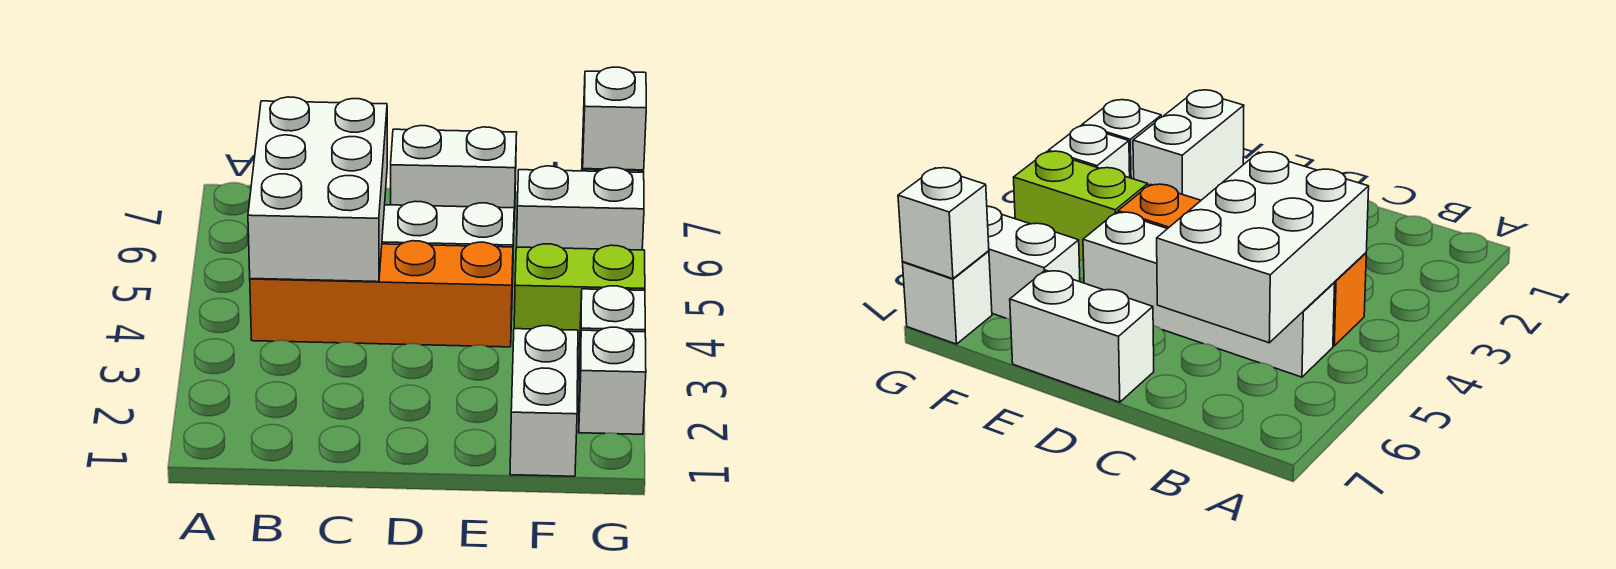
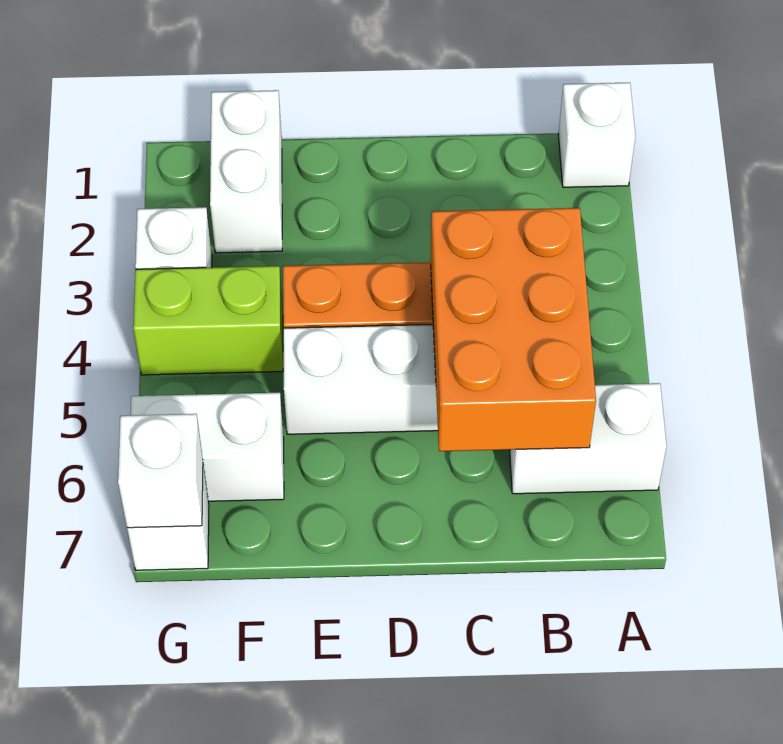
white 2x3 brick [248,97,387,282] -> orange 2x3 brick [431,208,596,451]
white 1x2 brick [391,126,517,220] -> white 1x2 brick moved to [510,383,667,494]
white 1x1 brick [579,327,646,434] -> white 1x1 brick moved to [558,83,635,187]

